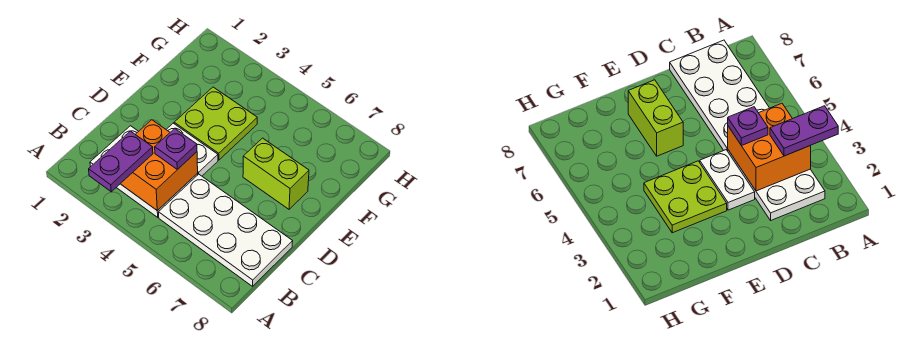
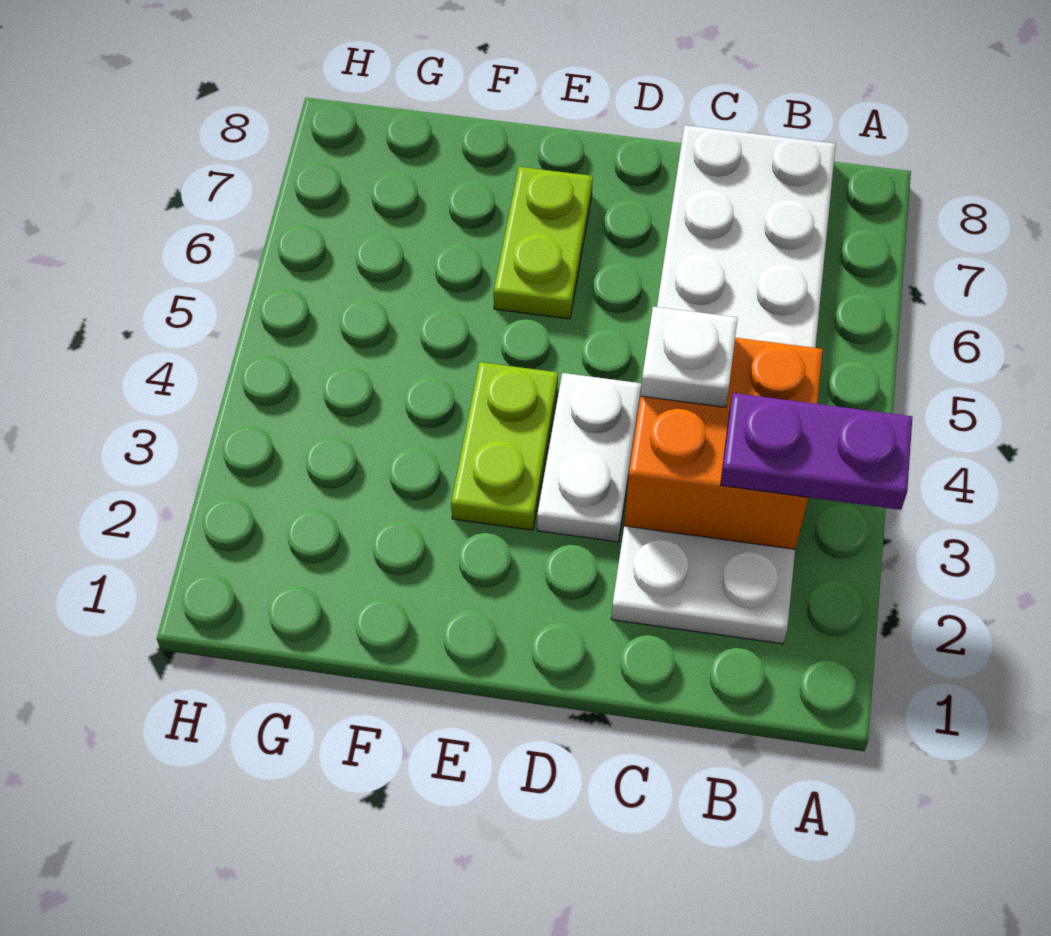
purple 1x1 plate [155,129,197,170] -> white 1x1 plate [641,307,738,407]
lime 2x2 plate [174,87,257,160] -> lime 1x2 plate [451,362,558,530]
lime 1x2 brick [243,138,309,209] -> lime 1x2 plate [494,167,593,319]

